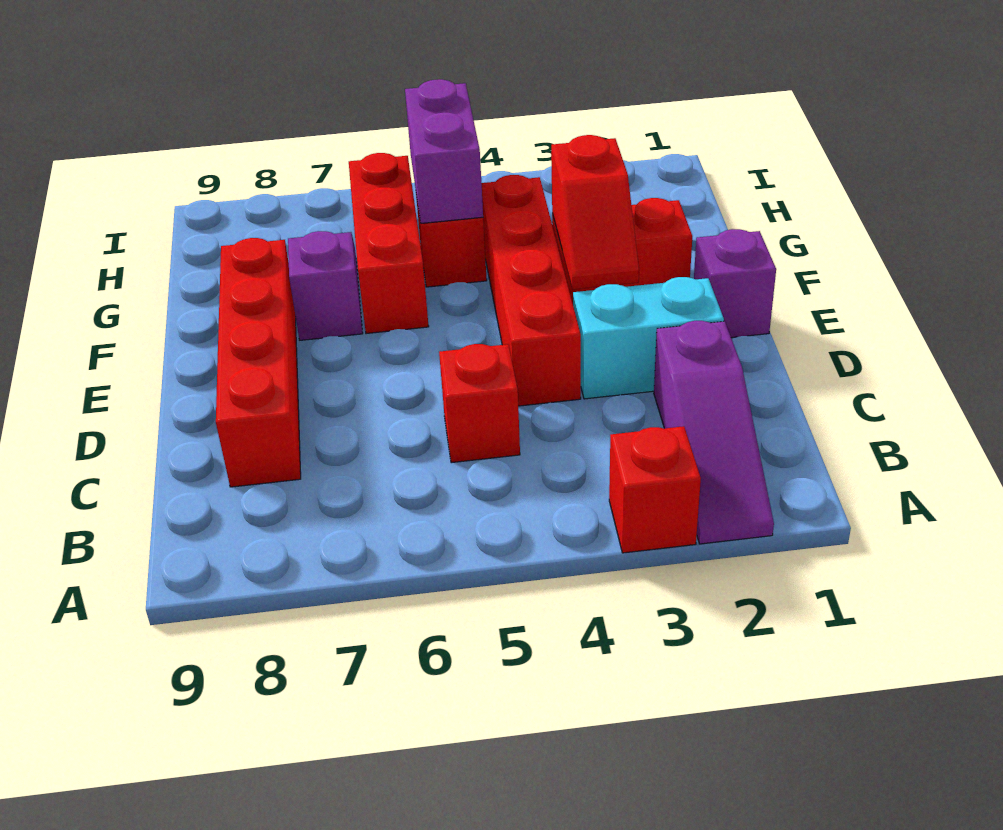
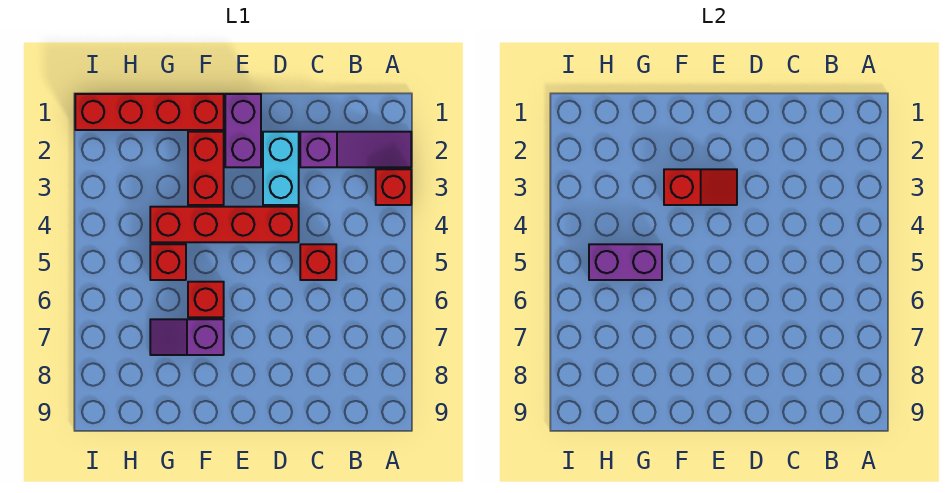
red 1x4 brick [216,238,301,487] -> red 1x4 brick moved to [75,94,224,130]
purple 1x1 brick [694,229,776,338] -> purple 1x2 brick [225,94,261,167]
red 1x3 brick [349,153,429,334] -> red 1x1 brick [188,282,224,317]

